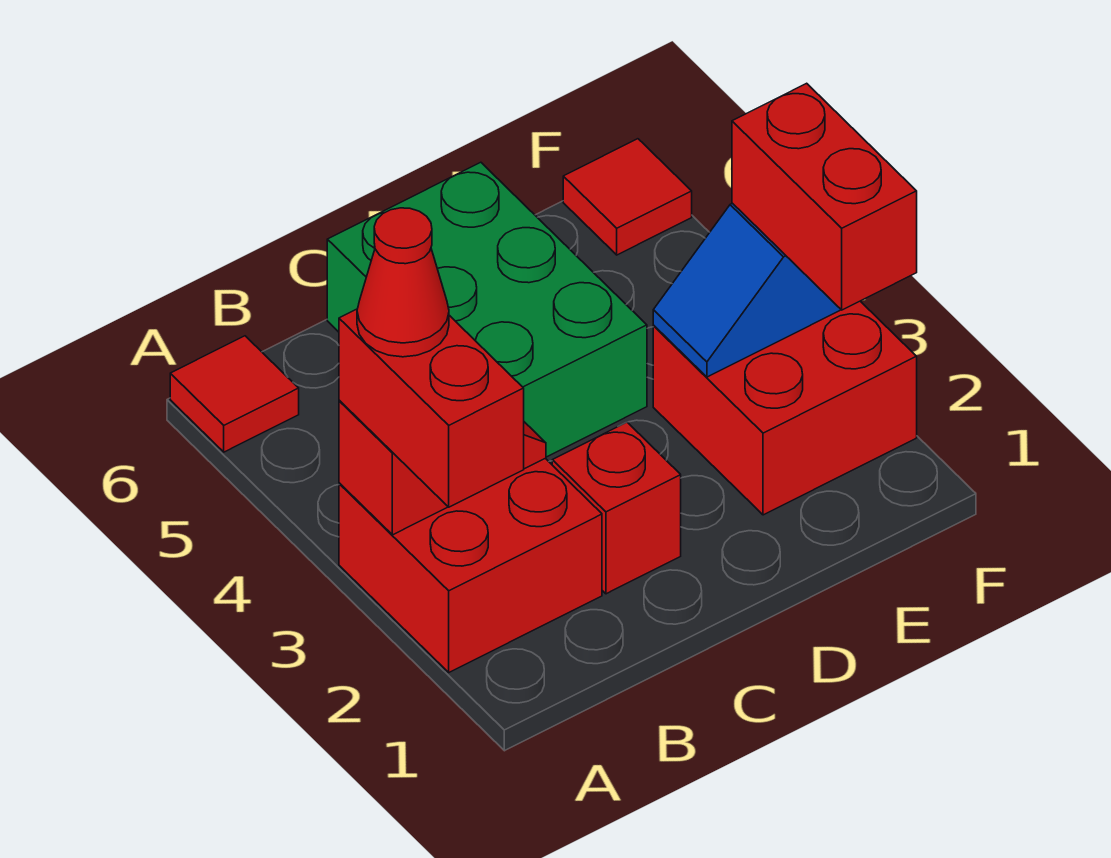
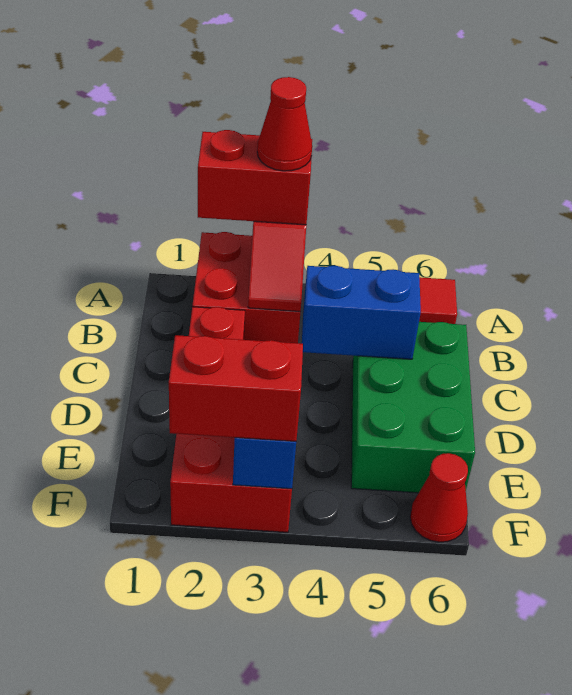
green 2x3 brick [327,162,647,457] -> green 2x3 brick turned to [351,322,475,493]
none -> blue 1x2 brick [302,266,421,359]
red 1x1 tile [563,139,692,255] -> red 1x1 cone [410,453,468,542]

